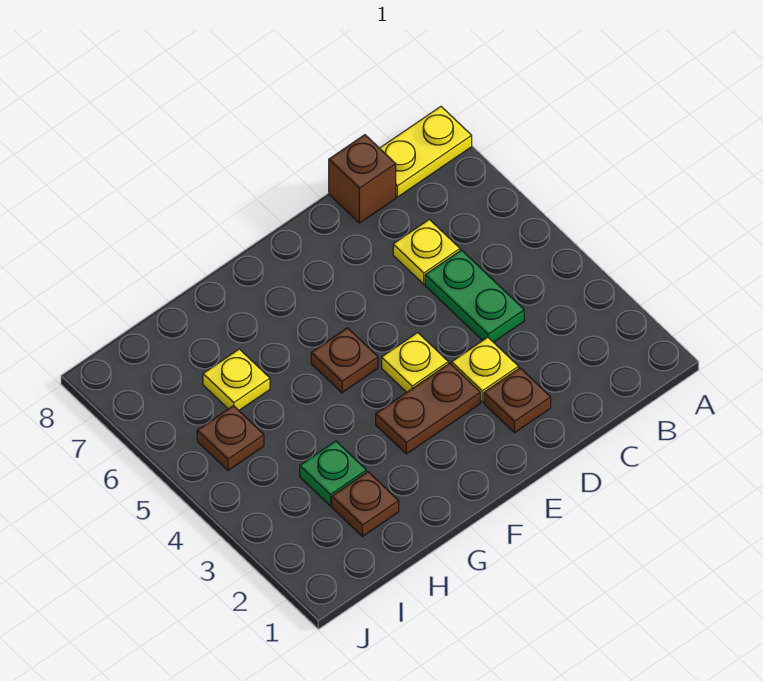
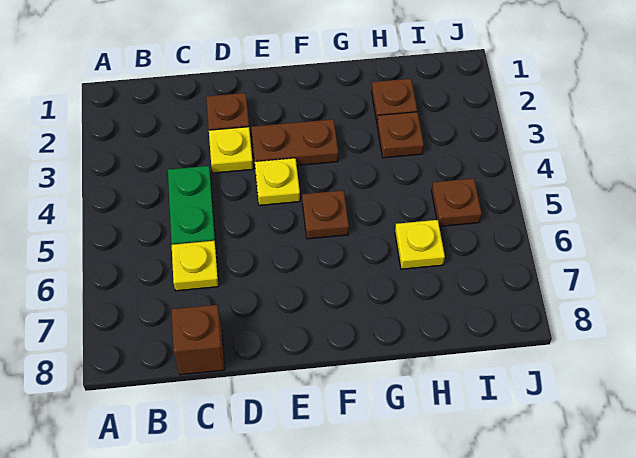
yellow 1x2 plate [380,107,472,197] -> none
green 1x1 plate [300,441,366,506] -> brown 1x1 plate [377,112,424,158]

